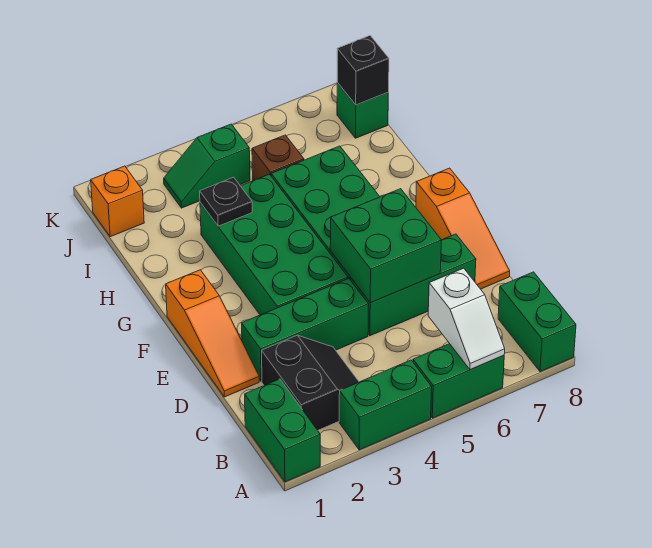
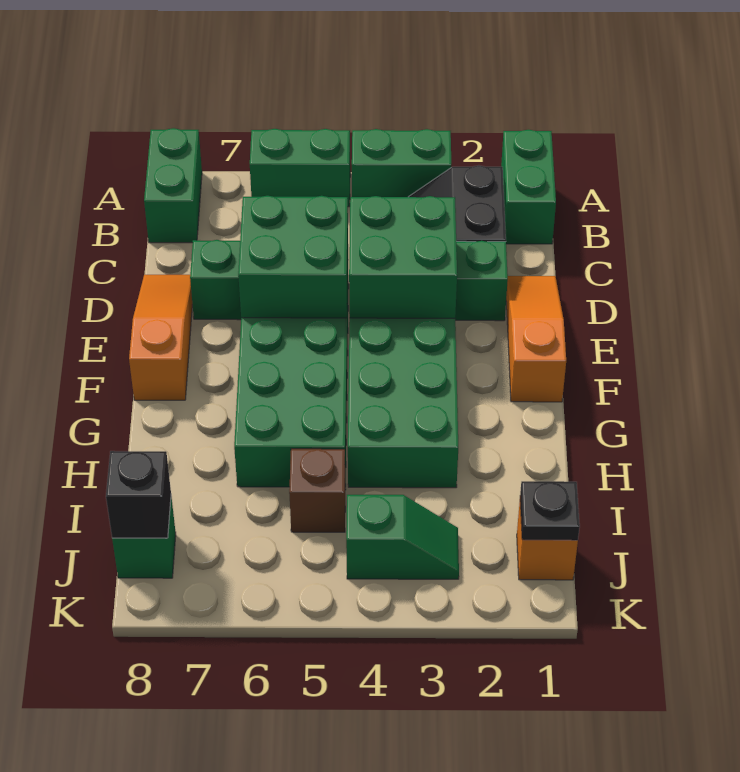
white 1x2 slope [428,268,505,370] -> none
none -> green 2x2 brick [349,196,457,318]
black 1x1 plate [200,177,252,226] -> black 1x1 plate moved to [520,481,580,540]

